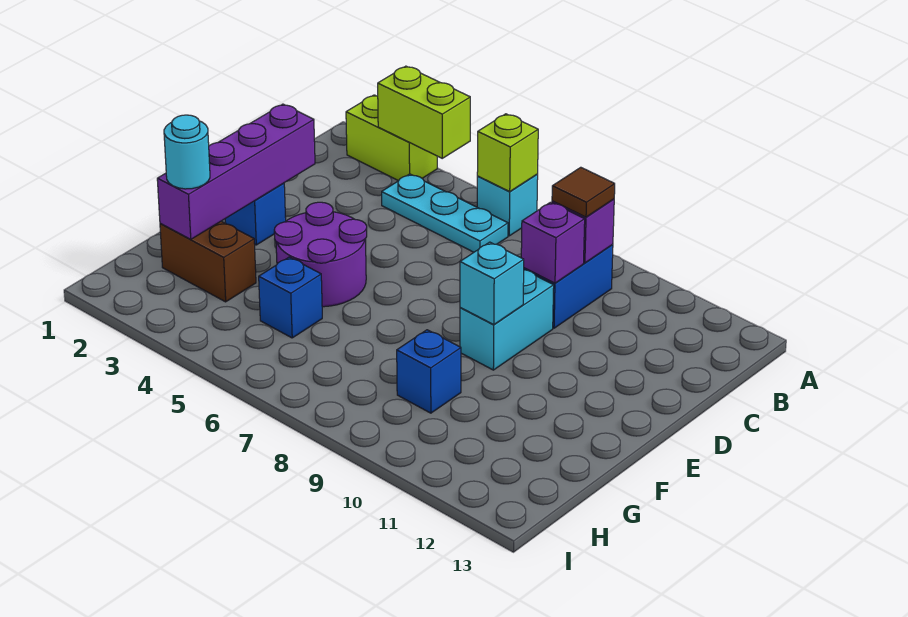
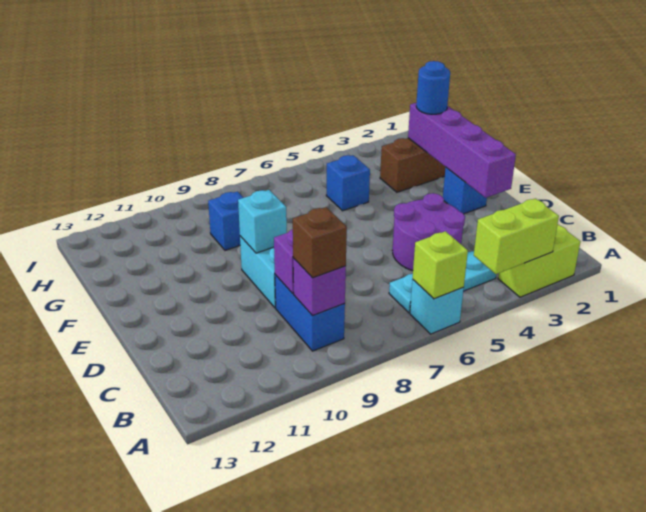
brown 1x1 tile [552,167,615,217] -> brown 1x1 brick [293,207,347,278]
purple 2x2 round brick [274,202,367,307] -> purple 2x2 round brick moved to [393,193,465,271]
cyan 1x1 round brick [164,115,210,189] -> blue 1x1 round brick [416,61,450,114]

